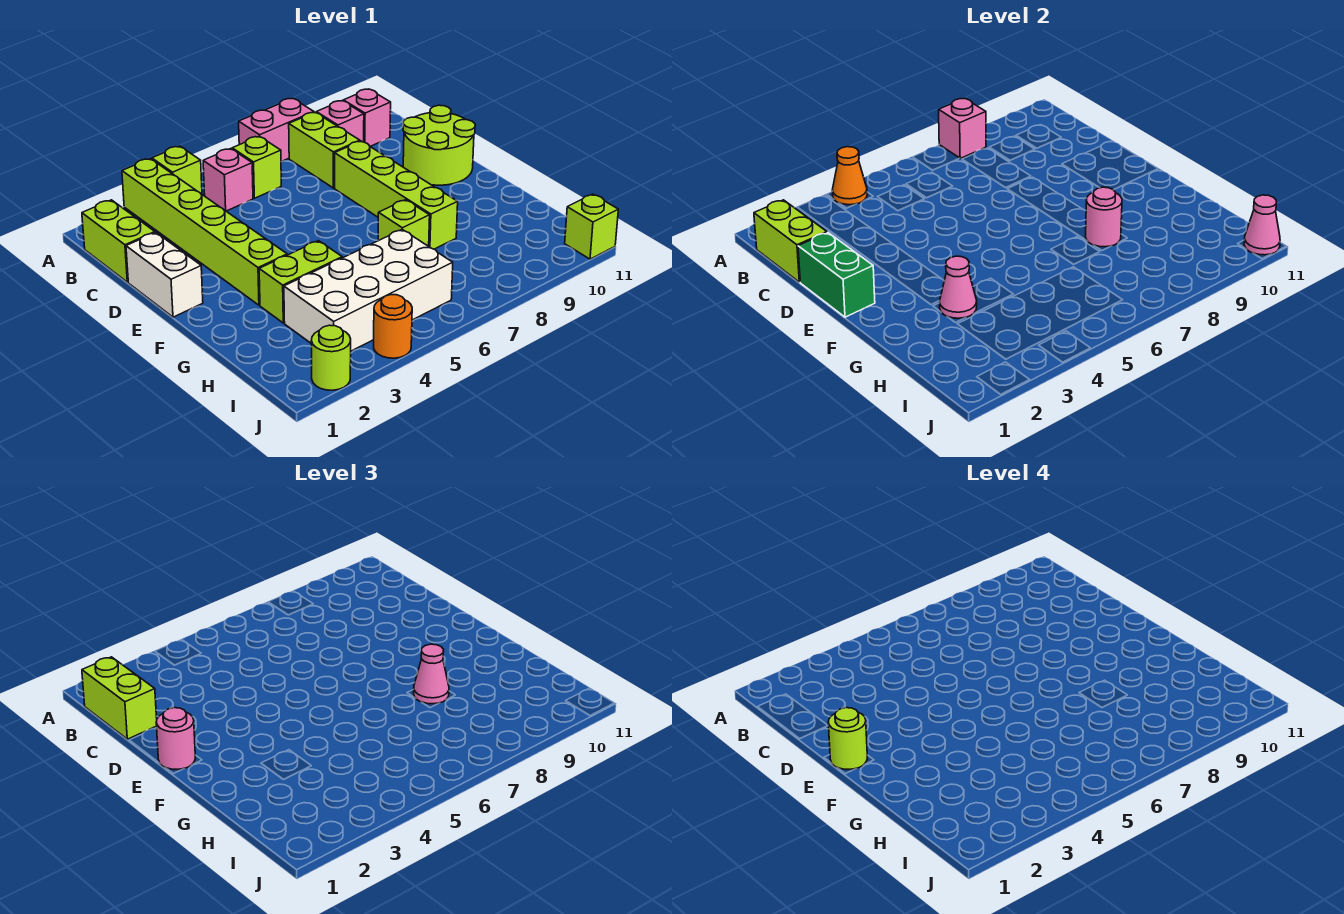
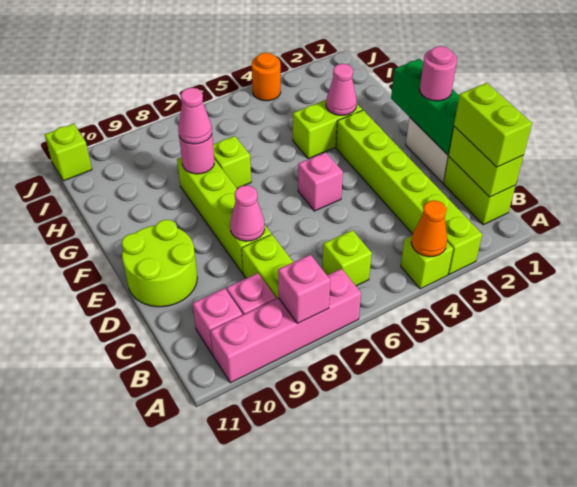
pink 1x2 brick [239,98,314,162] -> pink 1x4 brick [210,269,361,383]
pink 1x1 brick [203,149,253,211] -> pink 1x1 brick moved to [298,152,343,211]
green 1x2 brick [798,233,875,317] -> green 1x3 brick [391,59,459,155]
lime 1x1 round brick [828,708,867,769] -> none
white 2x4 brick [284,229,453,351] -> none
lime 1x1 round brick [311,325,351,390] -> none
pink 1x1 cone [1244,195,1280,255] -> pink 1x1 cone moved to [230,185,265,241]

